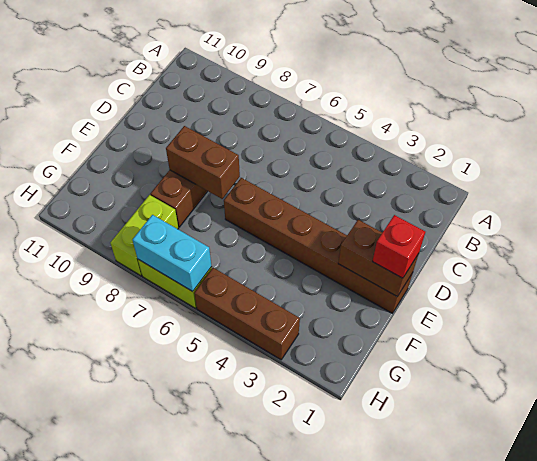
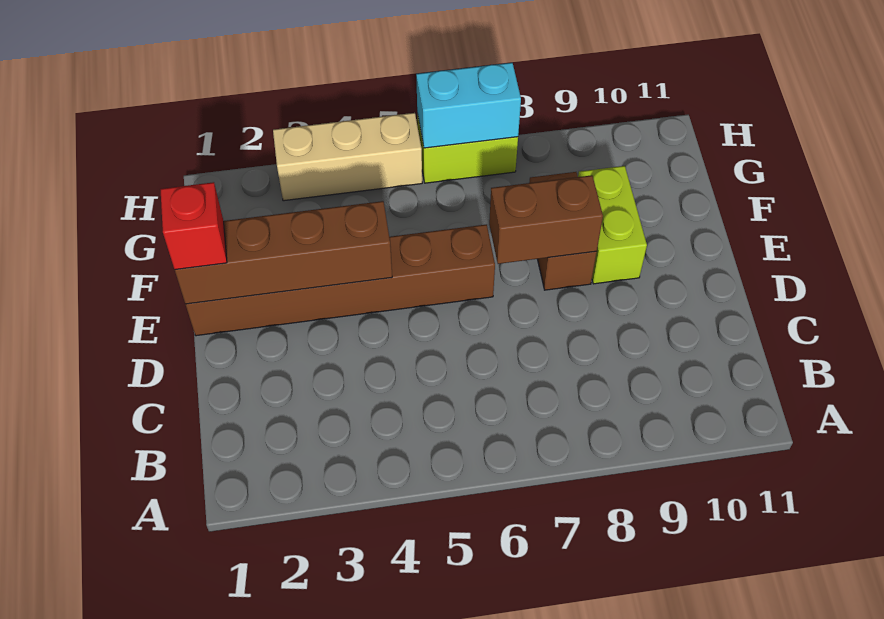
brown 1x2 brick [338,220,419,296] -> brown 1x4 brick [175,201,392,304]
lime 1x2 brick [110,195,179,276] -> lime 1x2 brick moved to [578,166,647,284]
brown 1x3 brick [194,268,300,360] -> tan 1x3 brick [273,113,422,201]

